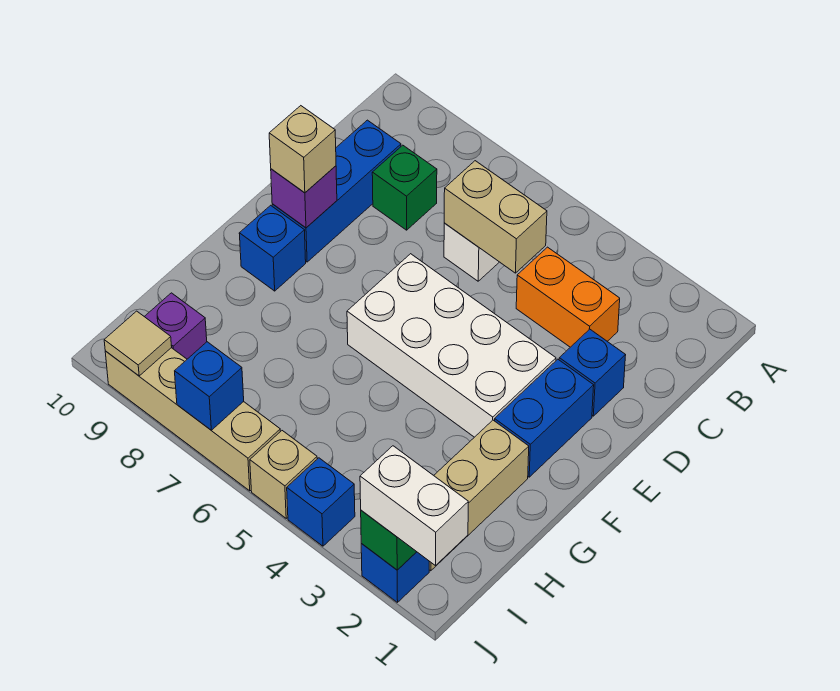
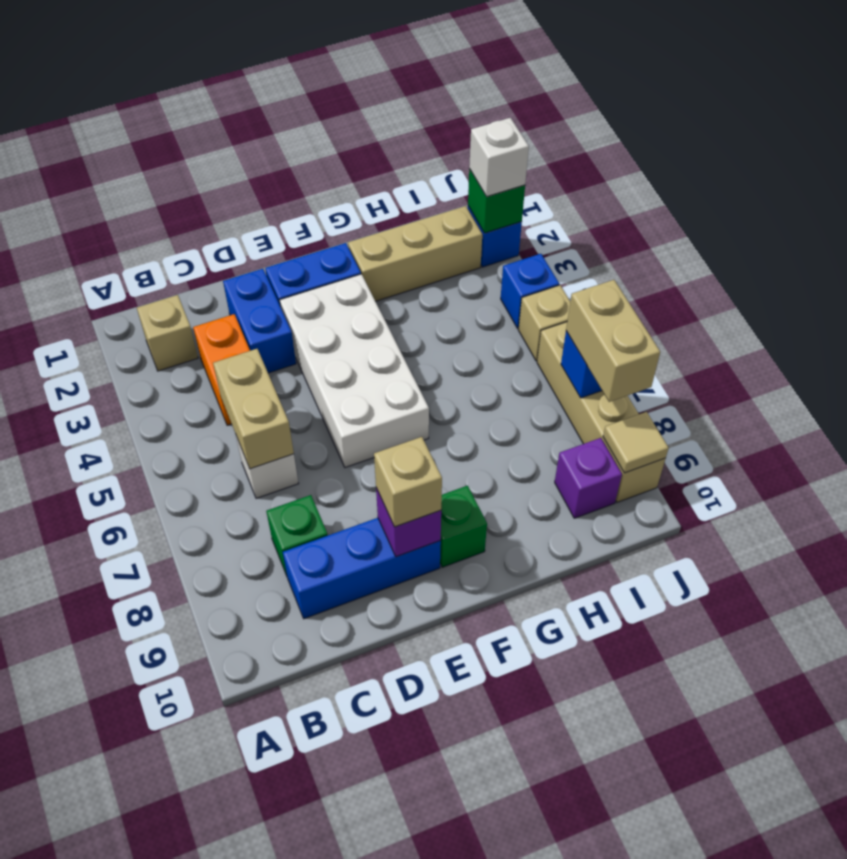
none -> tan 1x1 brick [137,295,198,371]
blue 1x1 brick [559,329,626,416] -> blue 1x2 brick [223,269,296,373]
blue 1x1 brick [239,205,306,291] -> green 1x1 brick [440,486,487,567]
white 1x2 brick [360,446,468,566] -> white 1x1 brick [469,118,529,197]
none -> tan 1x2 brick [566,280,660,402]

